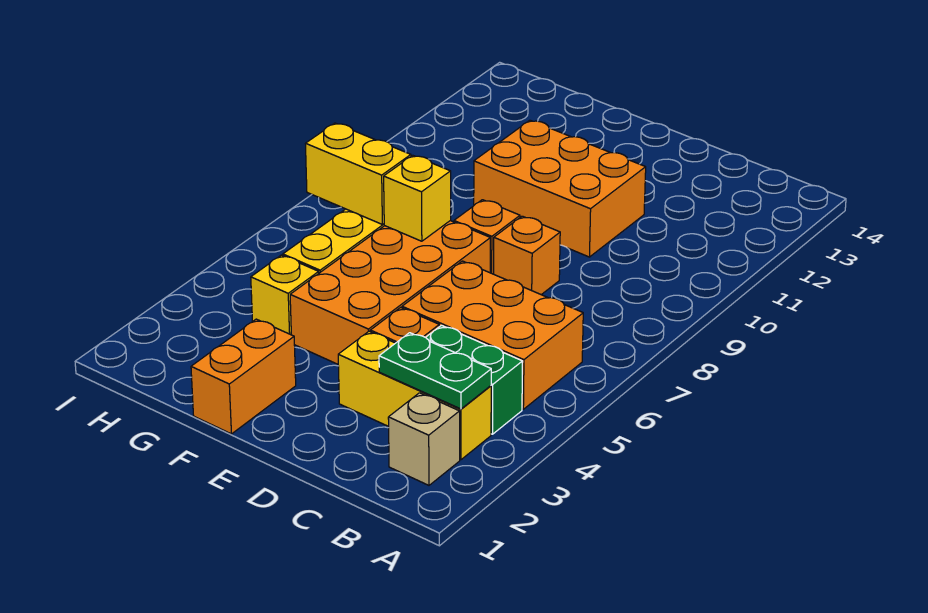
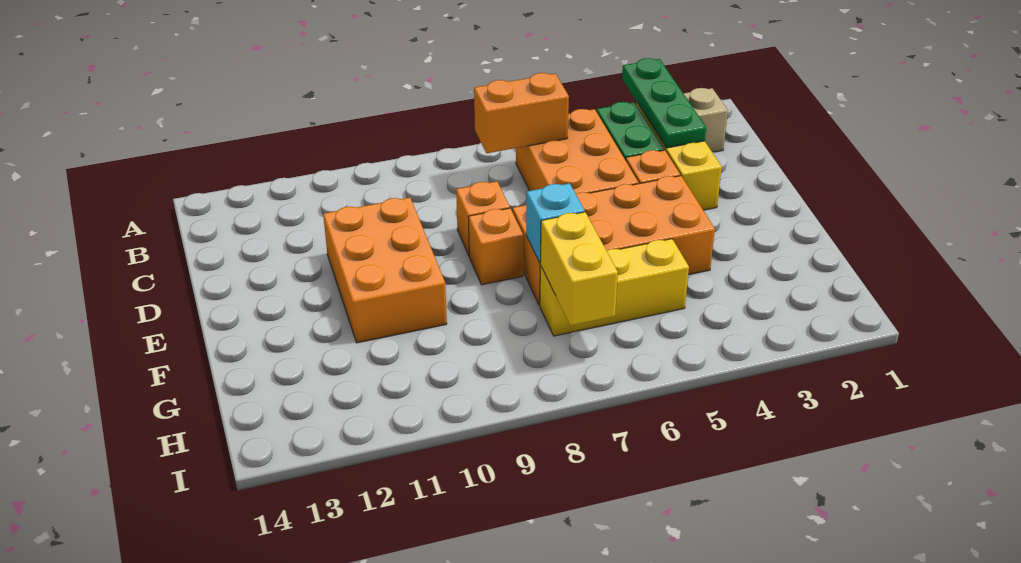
green 1x2 plate [379,333,491,409] -> green 1x3 plate [622,58,706,148]
orange 1x2 brick [191,319,296,434] -> orange 1x2 brick moved to [474,73,569,153]
yellow 1x1 brick [384,155,451,241] -> cyan 1x1 brick [526,183,585,263]
yellow 1x1 brick [251,255,319,335] -> none

